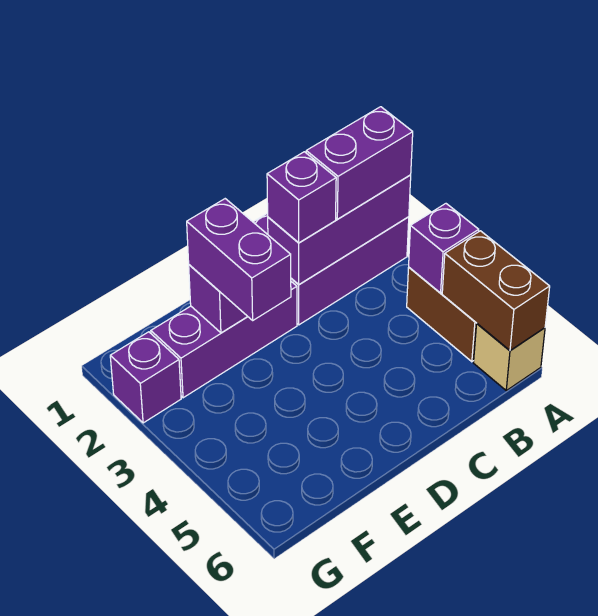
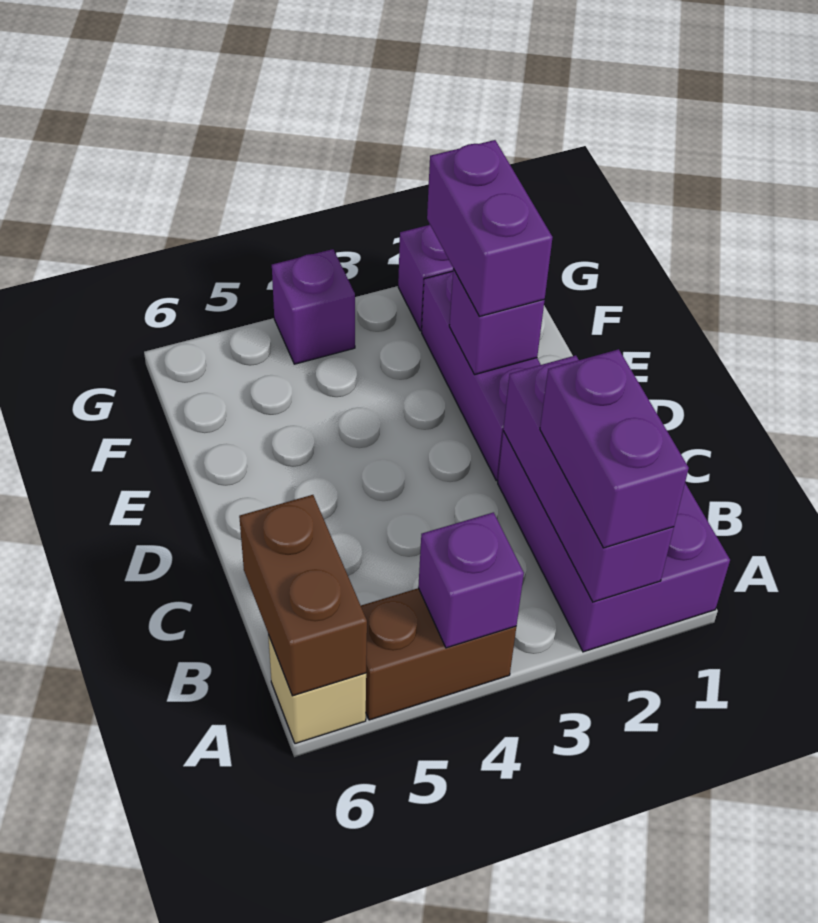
brown 1x2 brick [442,231,550,350] -> brown 1x2 brick turned to [239,495,367,696]
purple 1x1 brick [267,152,336,243] -> purple 1x1 brick moved to [272,249,355,364]
purple 1x2 brick [187,199,291,320] -> purple 1x2 brick turned to [427,140,553,317]

